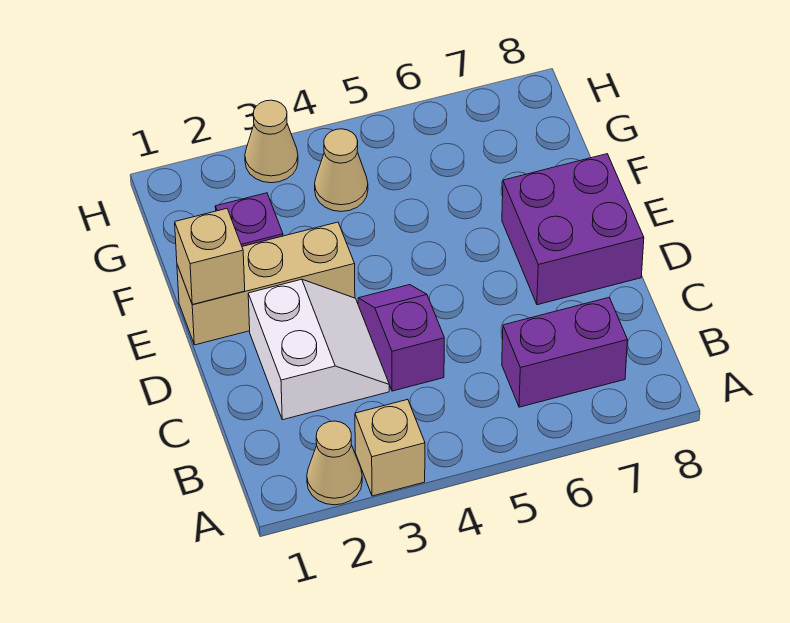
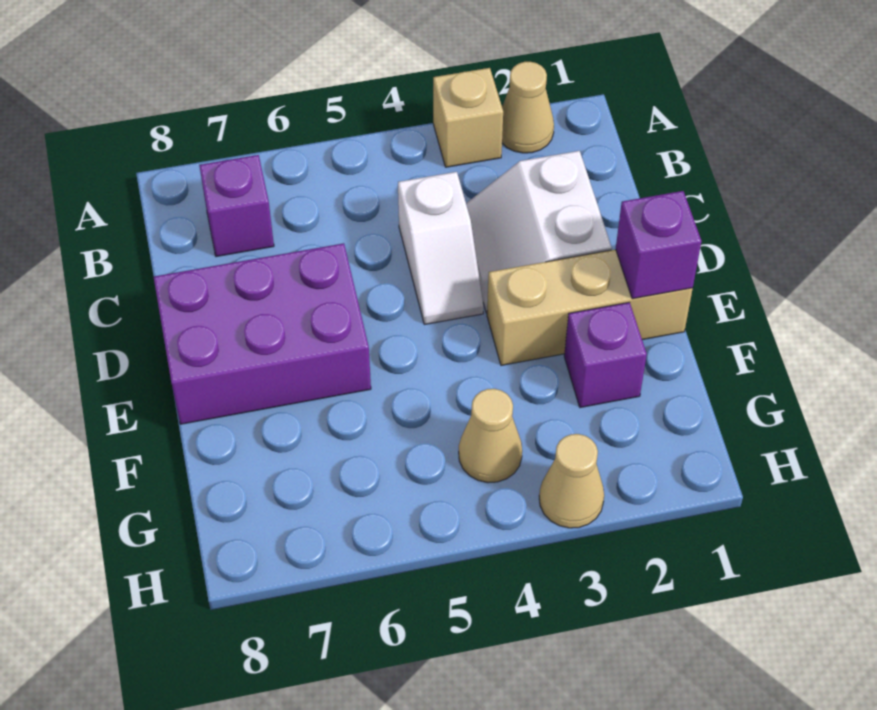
purple 1x2 brick [502,297,627,407] -> purple 1x1 brick [199,155,274,257]
purple 1x2 slope [358,285,444,391] -> white 1x2 slope [398,172,484,325]
purple 2x2 brick [502,154,644,305] -> purple 2x3 brick [154,243,371,424]
tan 1x1 brick [175,209,245,304] -> purple 1x1 brick [616,191,702,299]

